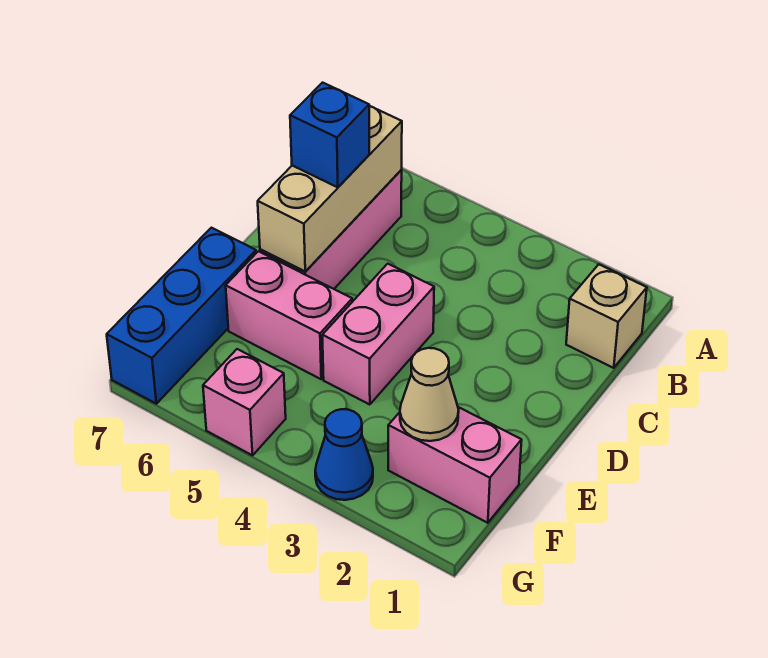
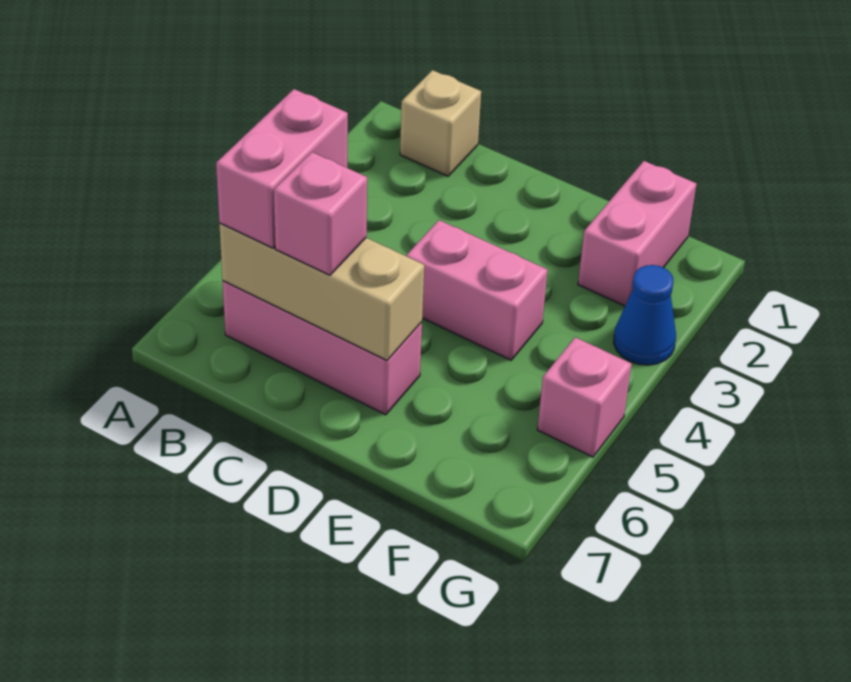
blue 1x1 brick [290,83,369,187] -> pink 1x1 brick [274,152,367,275]
pink 1x2 brick [226,251,352,379] -> pink 1x2 brick moved to [216,89,348,248]
blue 1x3 brick [107,228,256,404] -> none
tan 1x1 cone [400,348,459,441] -> none

